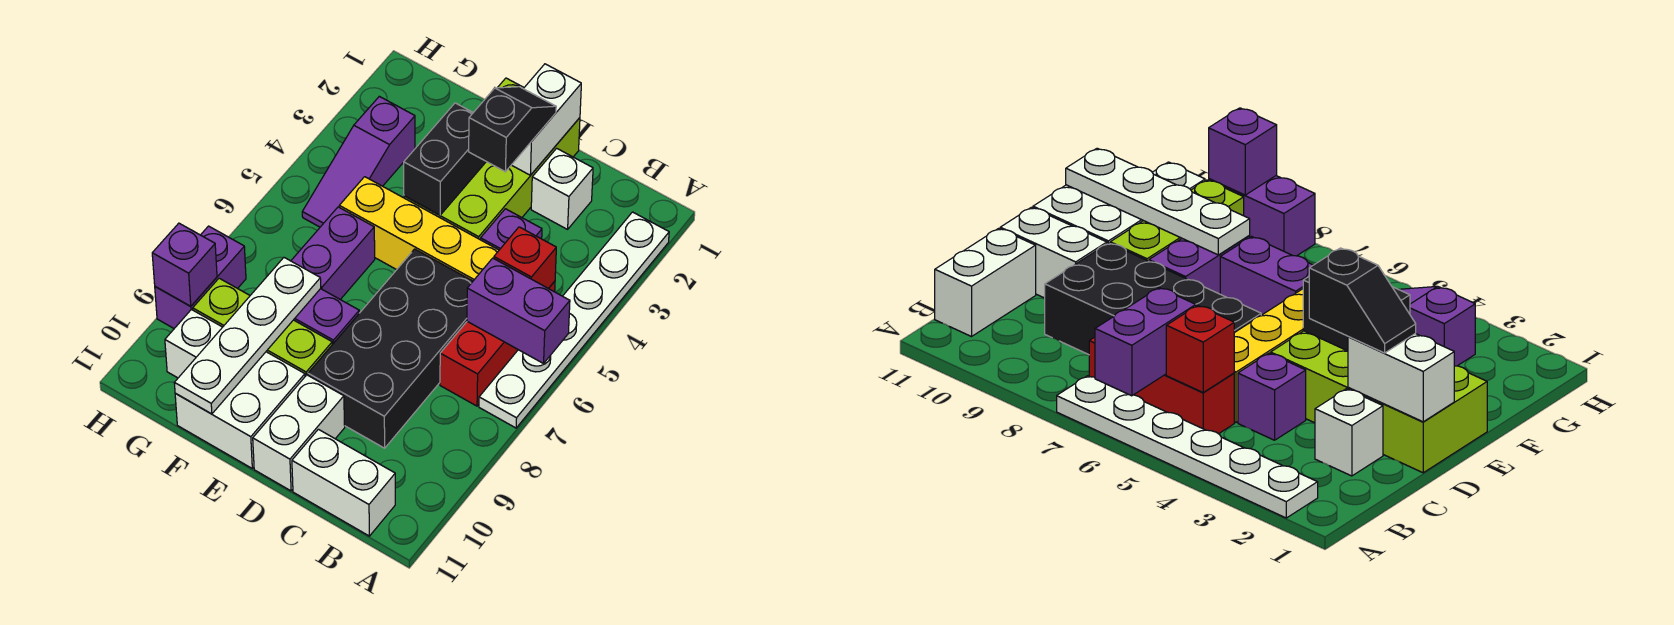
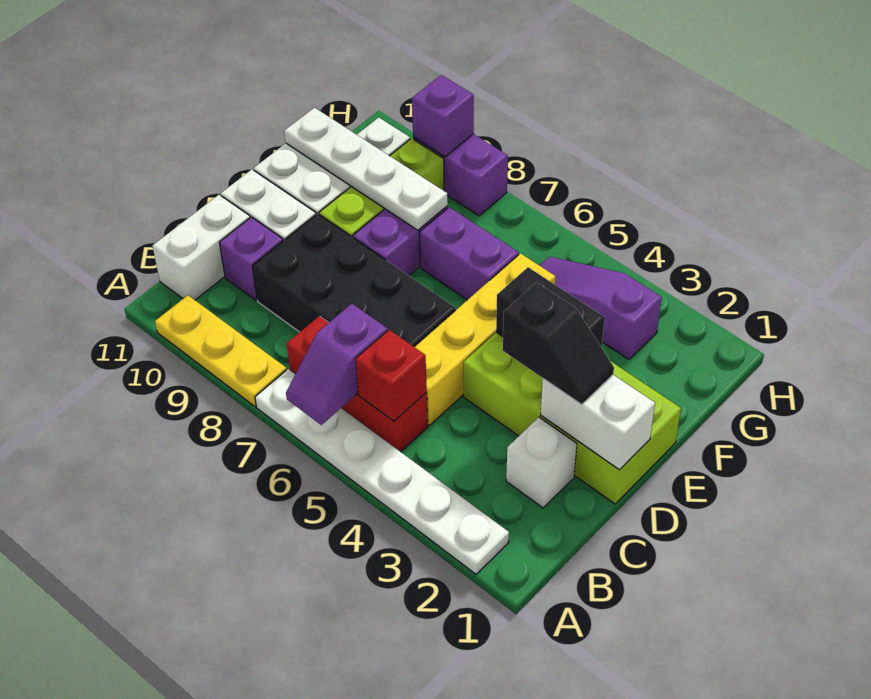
purple 1x2 brick [467,258,570,363] -> purple 1x2 slope [286,304,387,425]
none -> yellow 1x3 plate [155,295,287,407]
purple 1x1 brick [481,209,542,250] -> purple 1x1 brick moved to [219,217,283,300]

